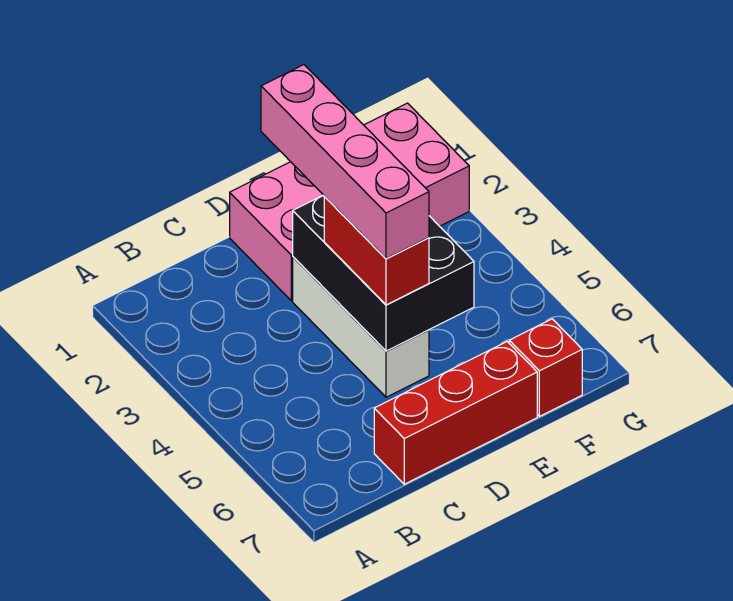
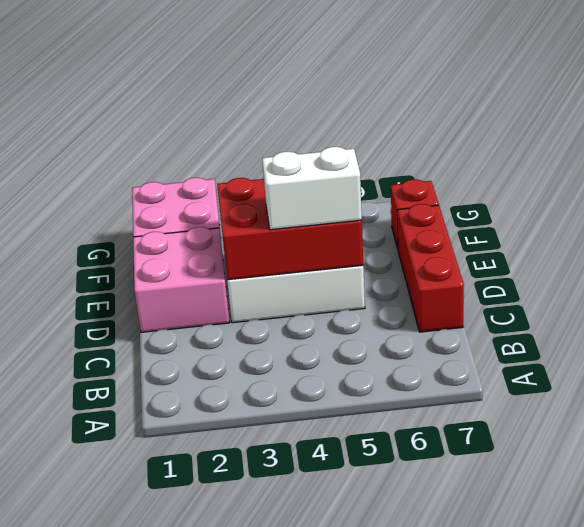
pink 1x4 brick [261,65,429,259] -> none
black 2x3 brick [293,195,474,351] -> red 2x3 brick [217,178,363,280]
red 1x2 brick [324,197,429,305] -> white 1x2 brick [262,147,362,230]

